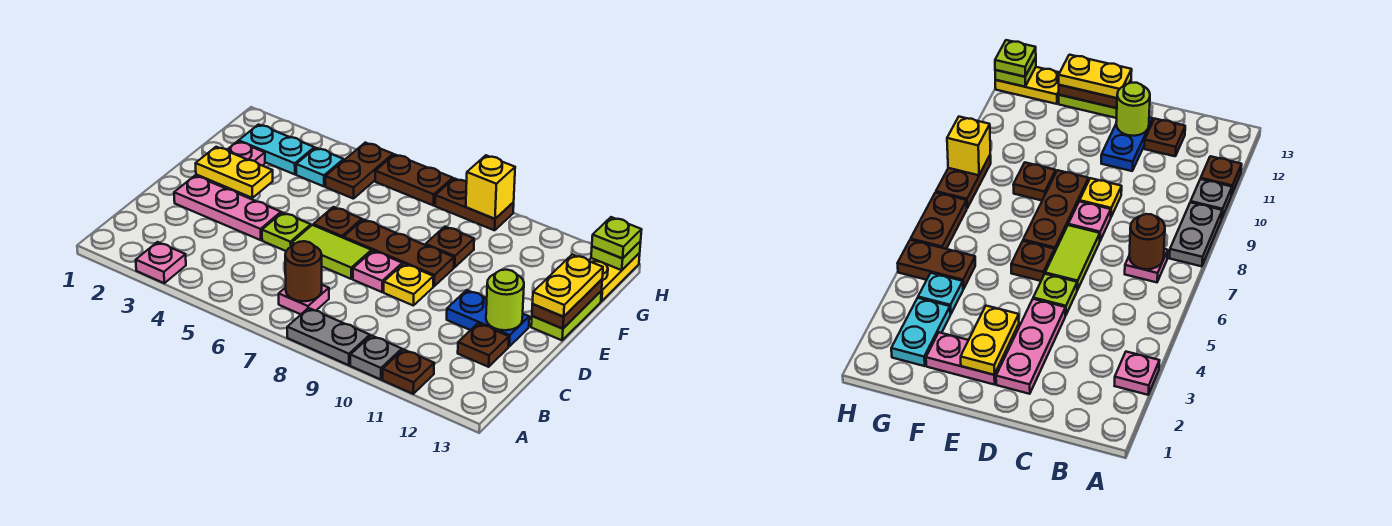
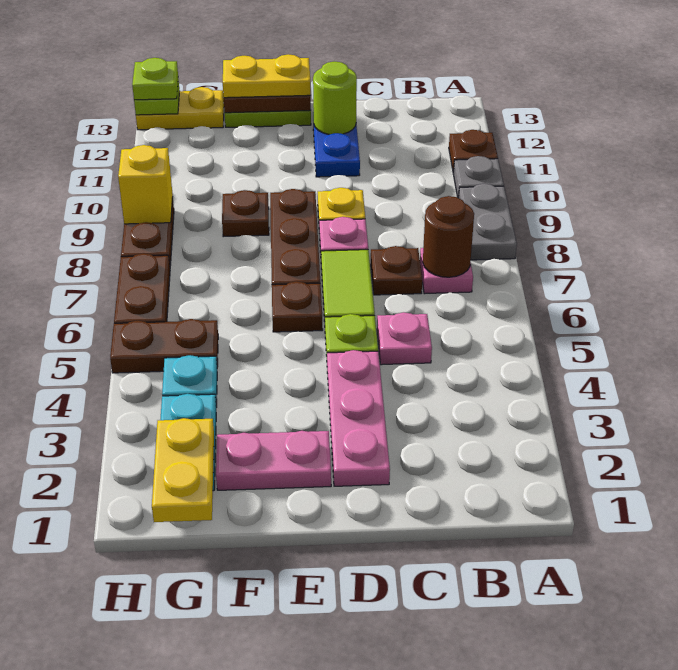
pink 1x1 plate [136,242,186,283] -> pink 1x1 plate moved to [377,312,432,365]
brown 1x1 plate [458,323,509,367] -> brown 1x1 plate moved to [371,246,422,295]
yellow 1x2 plate [196,147,273,198] -> yellow 1x2 plate moved to [152,418,214,522]

